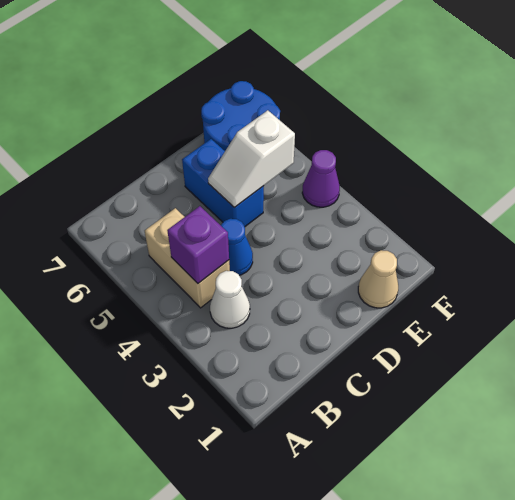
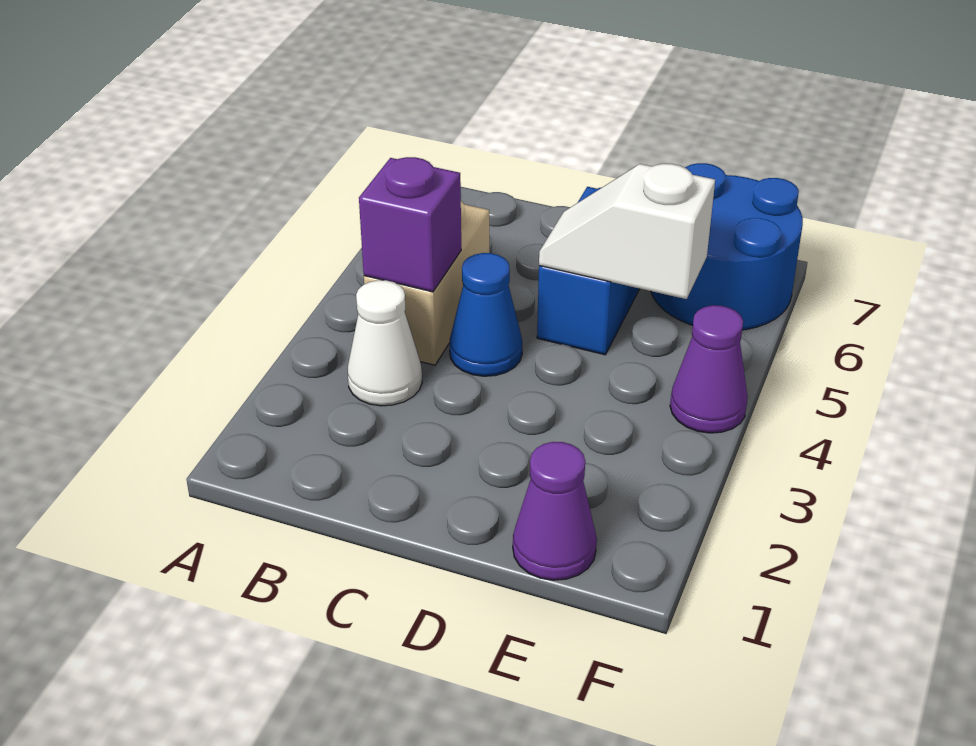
tan 1x1 cone [358,250,398,308] -> purple 1x1 cone [513,442,597,580]

